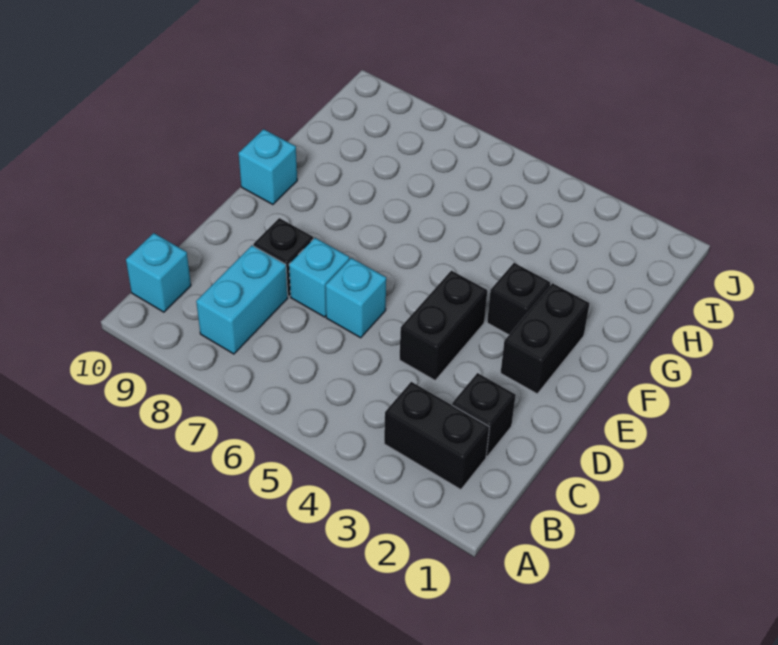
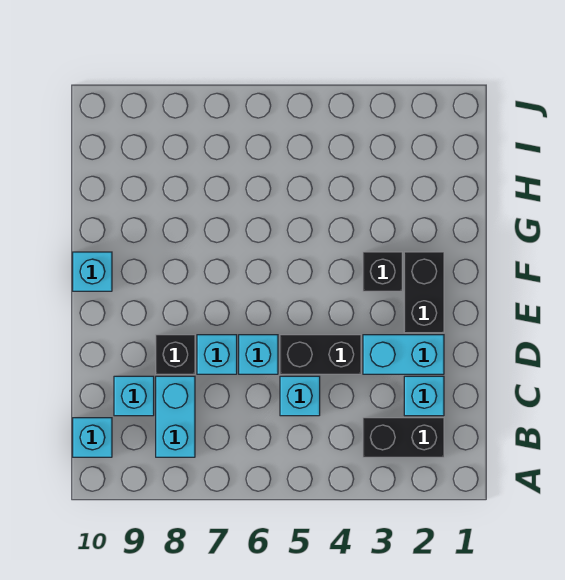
black 1x1 brick [452,373,516,457] -> cyan 1x1 brick [404,376,444,416]
none -> cyan 1x1 brick [280,376,320,416]
none -> cyan 1x1 brick [114,376,154,416]
none -> cyan 1x2 brick [363,335,444,374]
black 1x2 brick [399,270,487,380] -> black 1x2 brick turned to [280,335,361,374]

